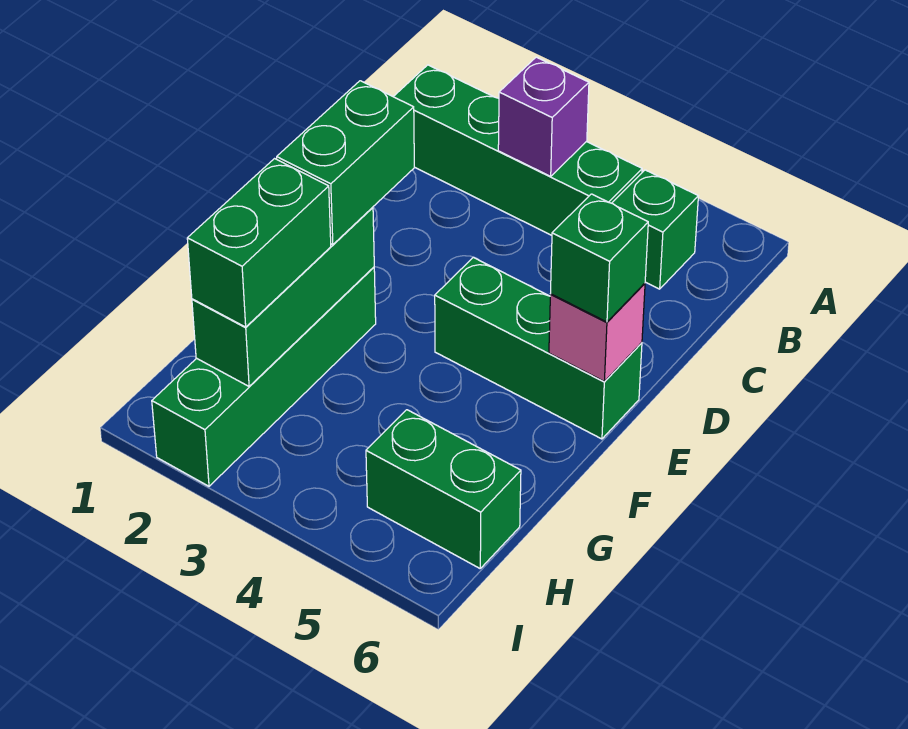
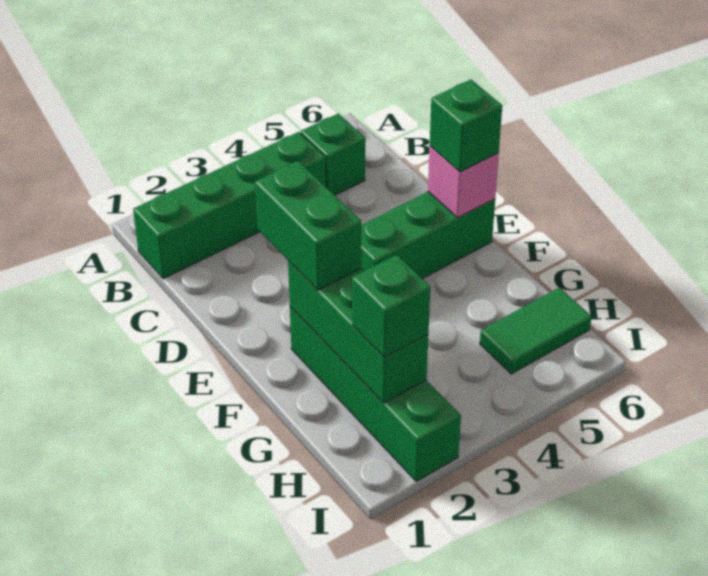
purple 1x1 brick [498,57,589,176] -> none
green 1x2 brick [187,159,331,327] -> green 1x1 brick [352,255,430,358]
green 1x2 brick [366,410,521,568] -> green 1x2 tile [480,287,592,374]

